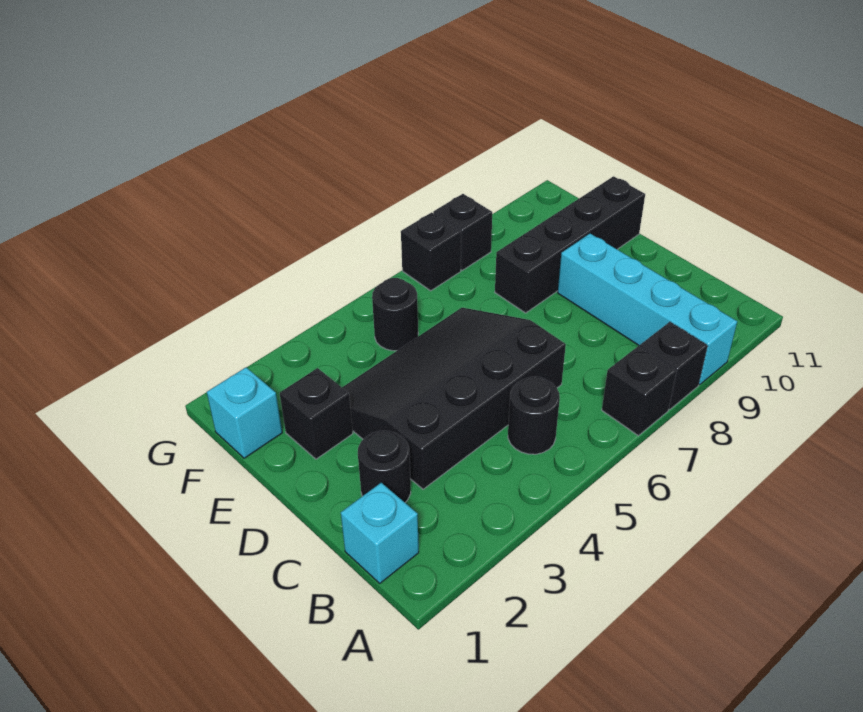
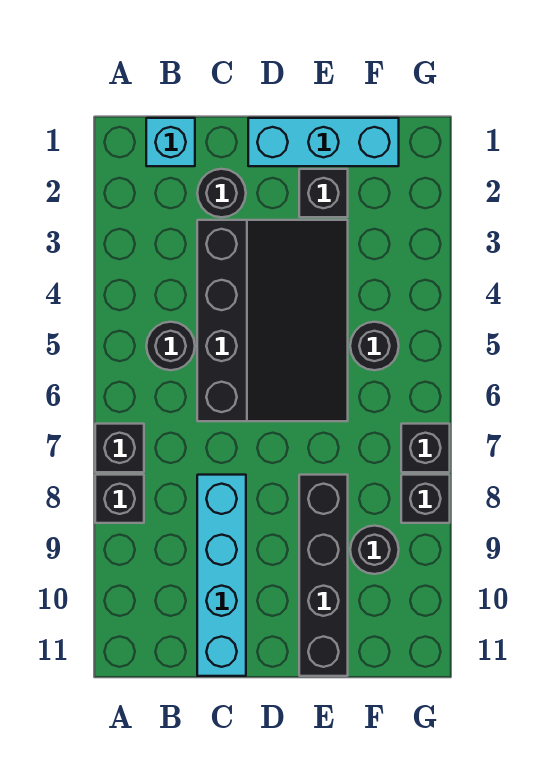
cyan 1x4 brick [558,234,737,385] -> cyan 1x4 brick turned to [197,475,246,676]
cyan 1x1 brick [207,367,282,458] -> cyan 1x3 brick [248,118,399,166]
none -> black 1x1 round brick [350,526,399,574]

